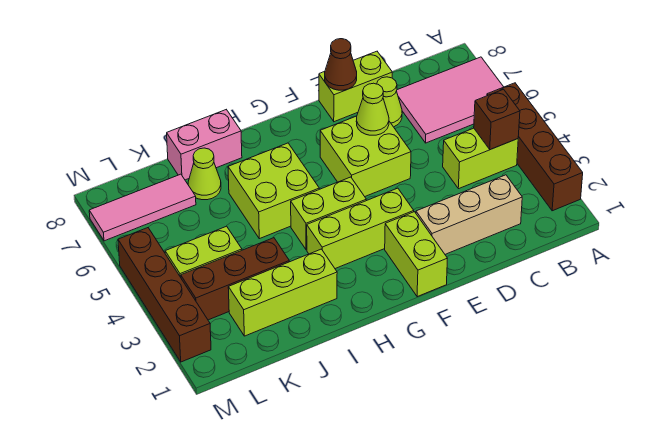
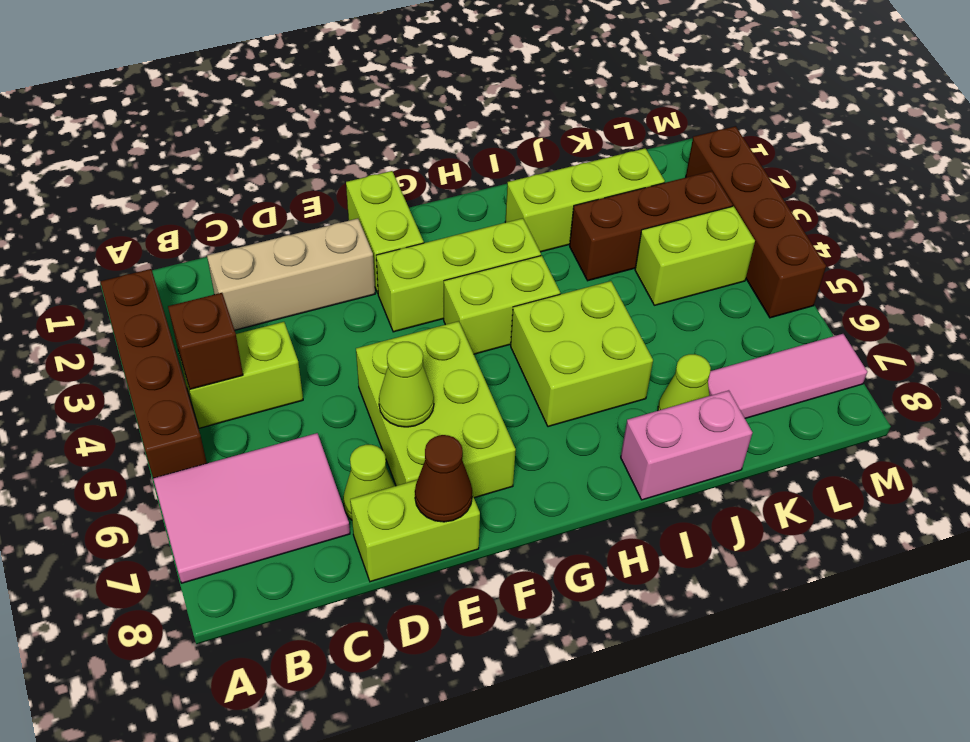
lime 2x2 brick [320,116,411,196] -> lime 2x3 brick [356,321,516,498]

